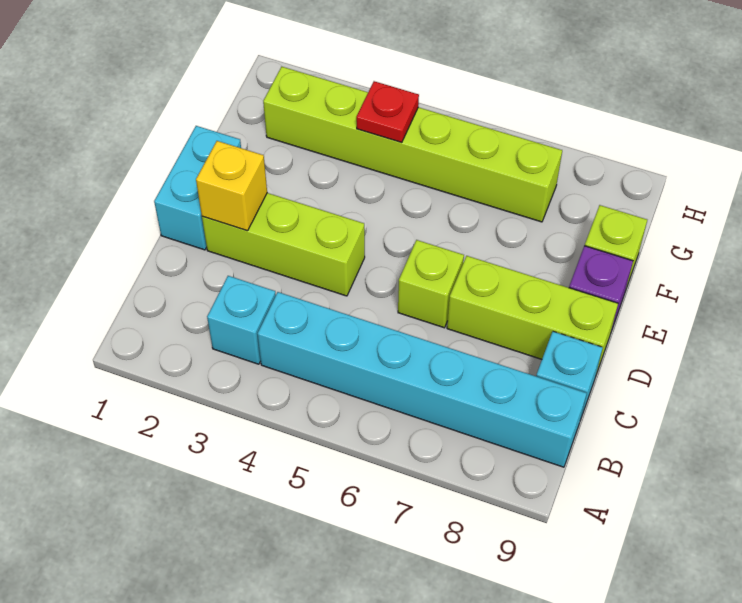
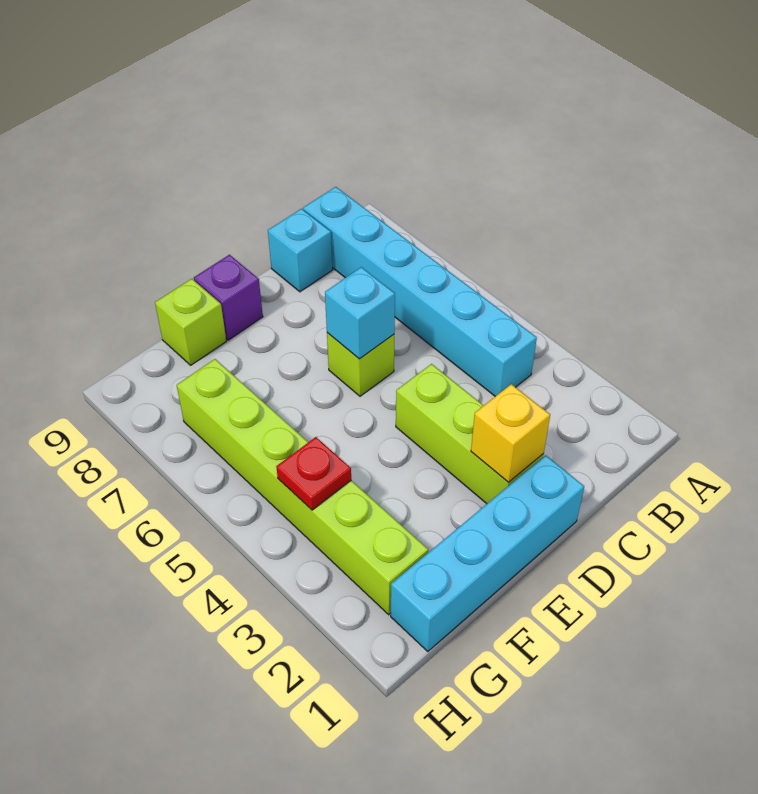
cyan 1x1 brick [207,276,276,364] -> cyan 1x1 brick moved to [325,267,395,359]
cyan 1x2 brick [154,126,241,250] -> cyan 1x4 brick [391,455,584,652]
lime 1x3 brick [447,256,618,374] -> none

